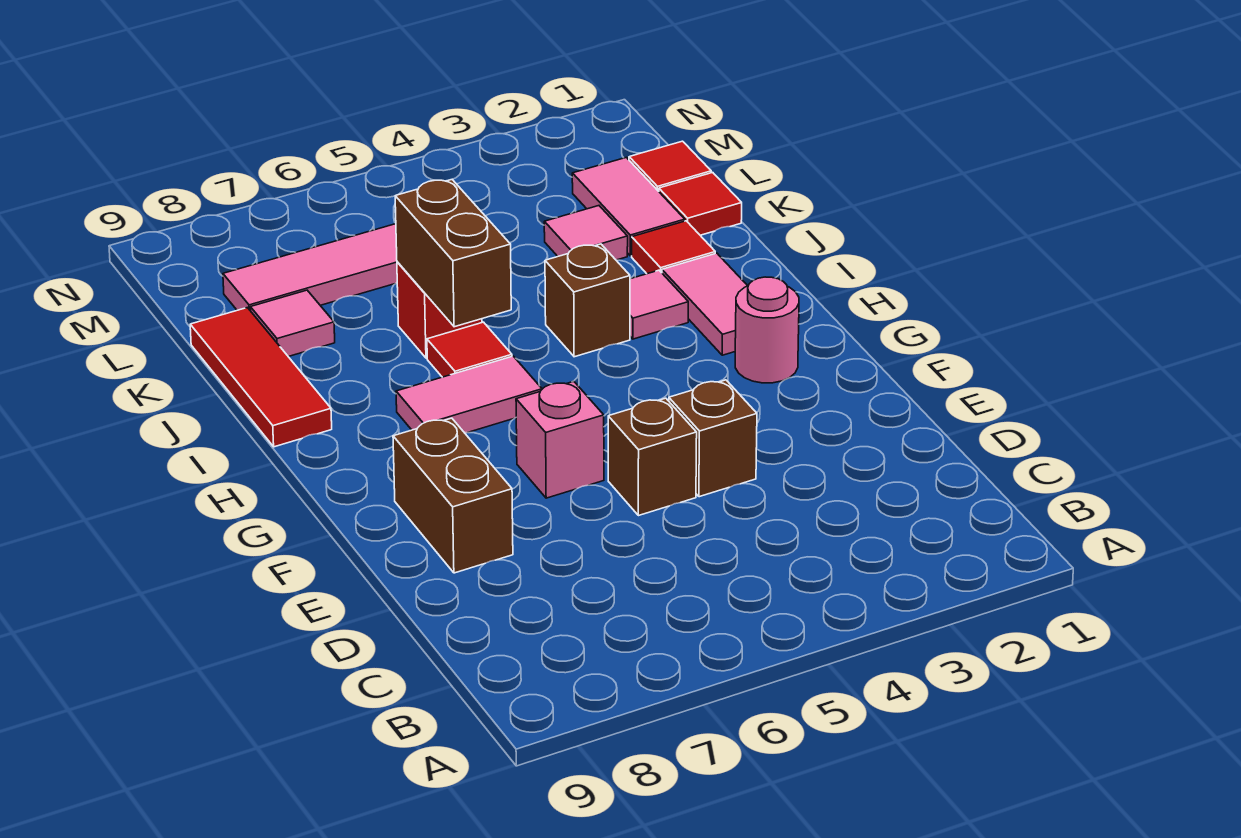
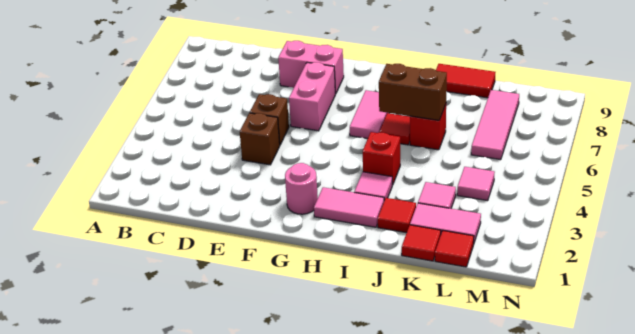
brown 1x2 brick [393,418,513,573] -> pink 1x2 brick [278,41,344,94]
pink 1x1 brick [516,381,604,498] -> pink 1x2 brick [289,62,335,131]
brown 1x1 brick [545,244,630,357] -> red 1x1 brick [363,132,400,185]
red 1x3 tile [190,308,332,447] -> red 1x2 tile [436,64,495,98]
pink 1x1 tile [250,290,335,357] -> pink 1x1 tile moved to [457,167,495,201]

